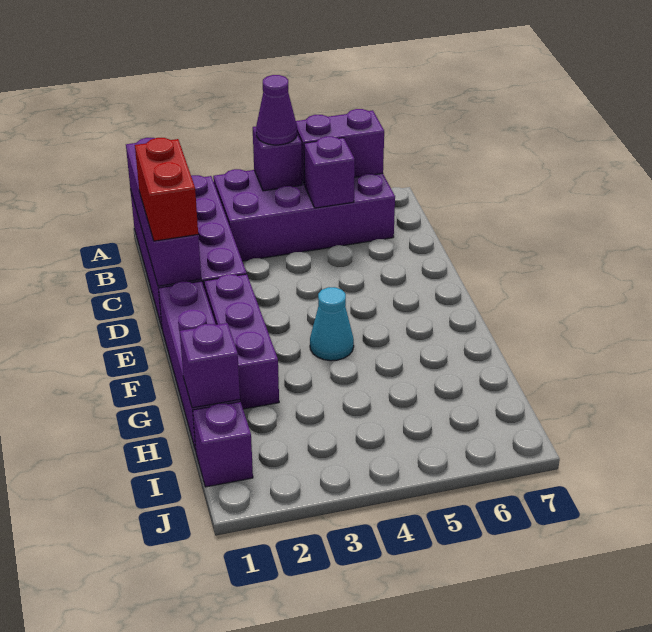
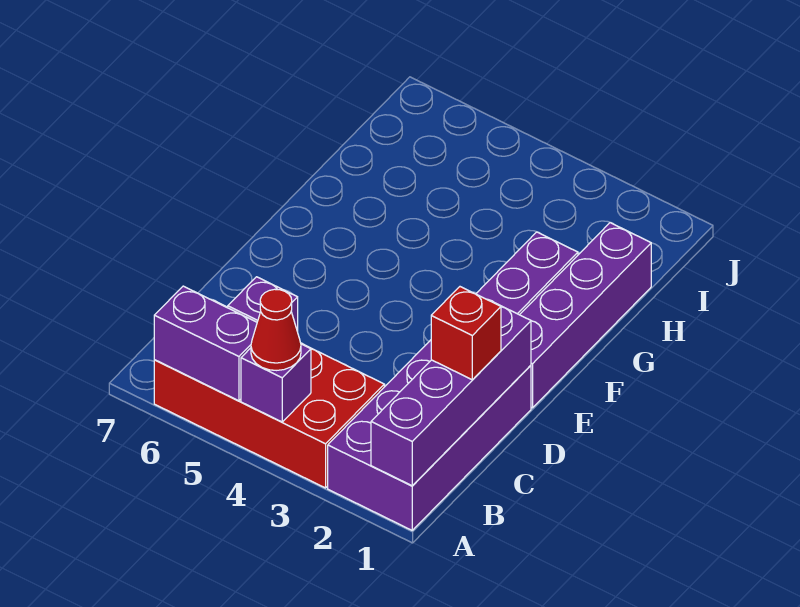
purple 2x4 brick [213,169,395,261] -> red 2x4 brick [154,300,384,488]
purple 1x1 cone [256,75,297,145] -> red 1x1 cone [251,289,301,370]
red 1x2 brick [135,138,198,241] -> red 1x1 brick [431,287,501,380]
cyan 1x1 cone [310,287,354,361] -> none
purple 1x1 brick [180,323,240,408] -> none
purple 1x1 brick [193,402,253,487] -> none

